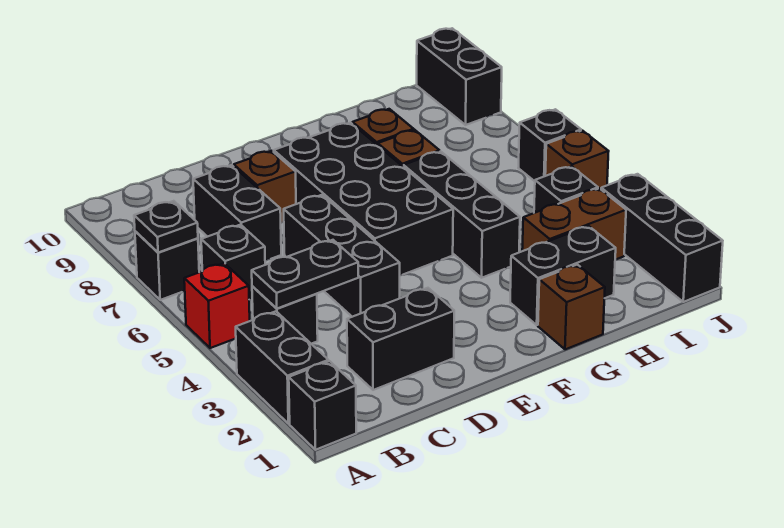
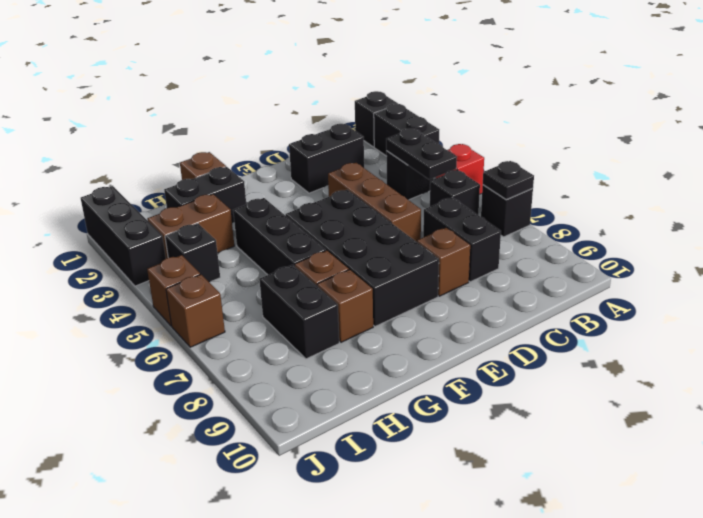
black 1x2 plate [252,240,359,309] -> black 1x2 plate turned to [386,128,457,180]
black 1x3 brick [284,195,400,317] -> brown 1x3 brick [328,163,421,242]
black 1x1 brick [518,109,581,181] -> brown 1x1 brick [166,274,225,347]
black 1x2 brick [417,28,502,125] -> black 1x2 brick moved to [259,265,339,359]

